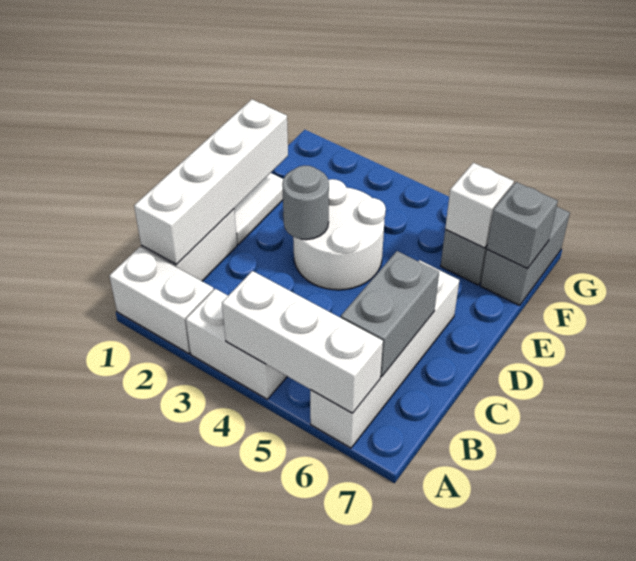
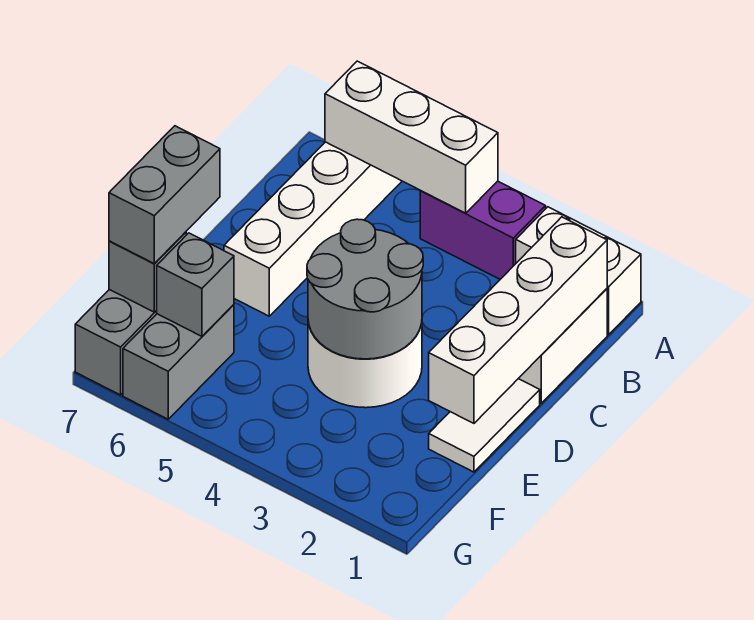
white 1x2 brick [186,289,287,399] -> purple 1x2 brick [420,181,546,279]
grey 1x2 brick [341,251,439,377] -> grey 1x2 brick moved to [109,126,220,263]
grey 1x1 round brick [282,165,329,240] -> grey 2x2 round brick [307,219,423,359]
white 1x1 brick [445,163,514,248] -> grey 1x1 brick [156,233,234,336]

